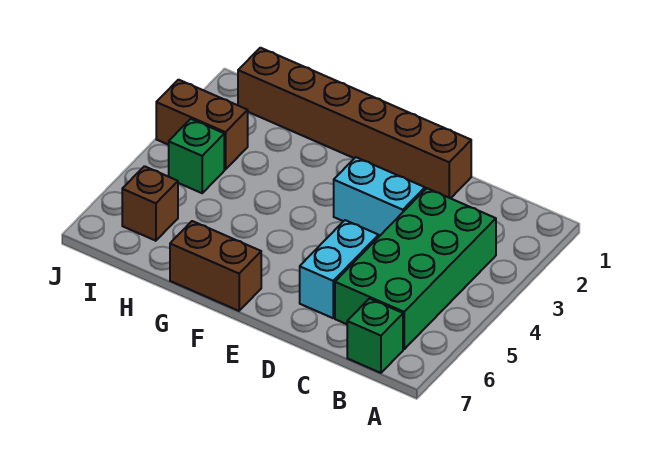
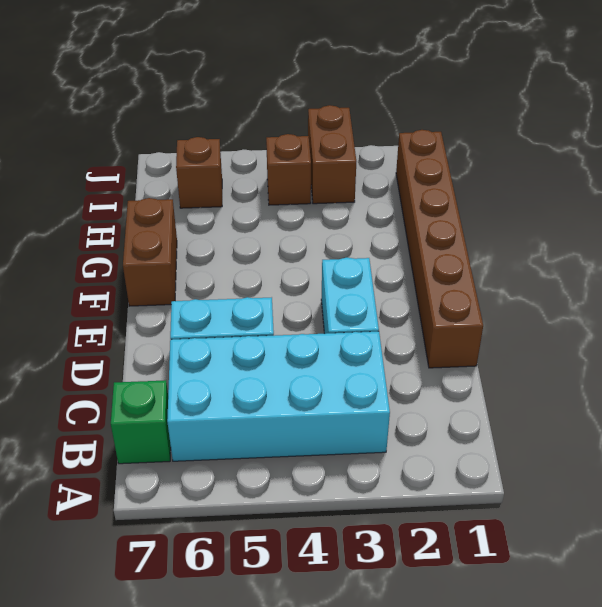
green 2x4 brick [335,188,496,349] -> cyan 2x4 brick [167,331,390,461]
green 1x1 brick [169,119,224,193] -> brown 1x1 brick [266,134,311,205]

